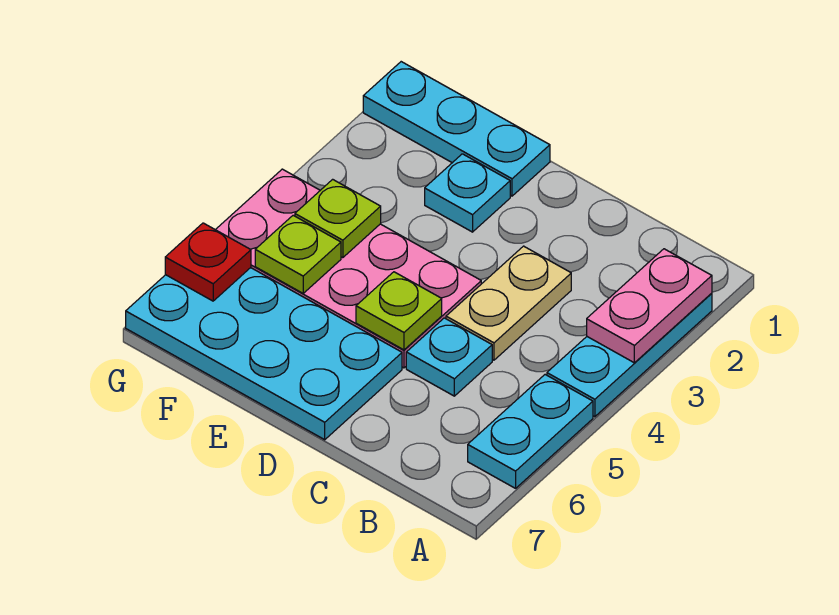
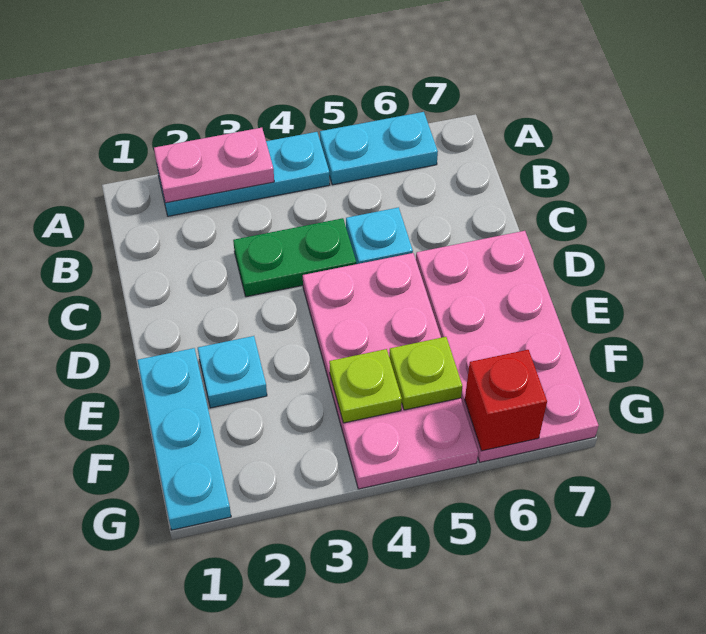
tan 1x2 plate [446,246,571,360] -> green 1x2 plate [233,218,356,297]
lime 1x1 plate [356,272,442,350] -> none
cyan 2x4 plate [126,268,402,440] -> pink 2x4 plate [416,231,599,462]
red 1x1 plate [165,223,251,301] -> red 1x1 brick [465,350,547,451]

